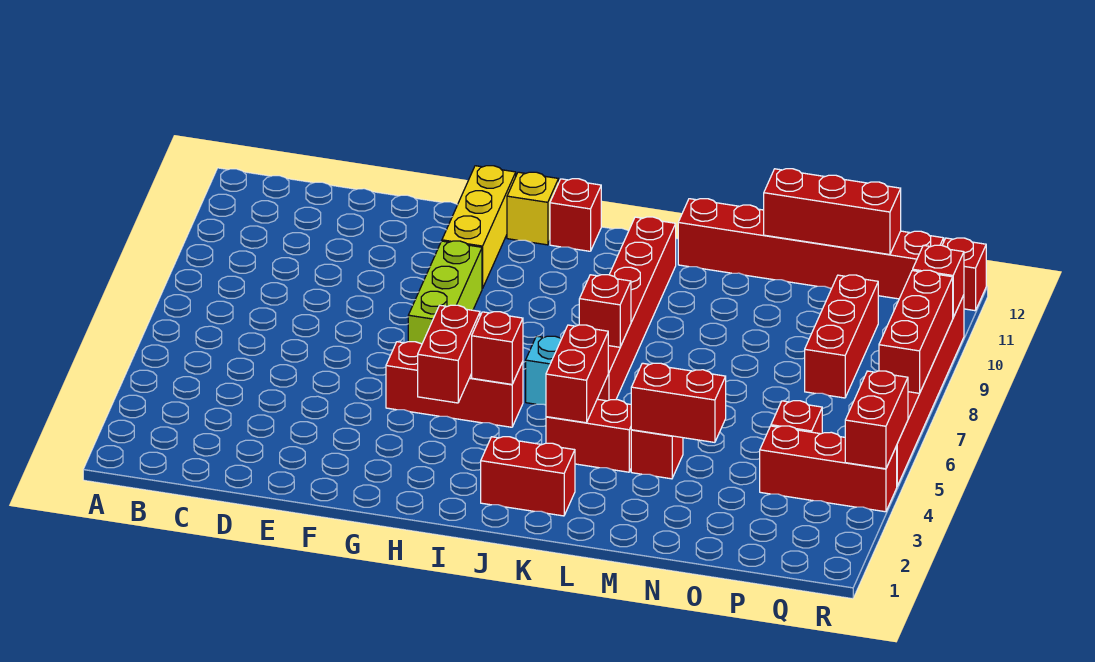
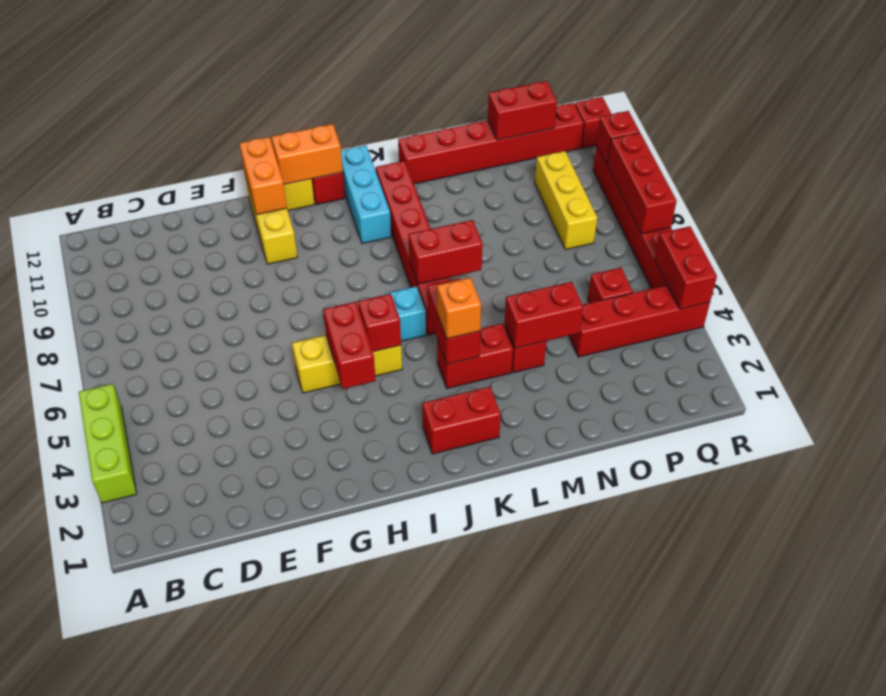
red 1x3 brick [386,342,523,427] -> yellow 1x3 brick [292,335,402,393]
lime 1x3 brick [408,241,482,344] -> lime 1x3 brick moved to [79,384,137,503]
none -> orange 1x2 brick [239,137,287,215]
none -> orange 1x2 brick [272,124,343,185]
none -> cyan 1x3 brick [341,146,391,244]
none -> orange 1x1 brick [437,278,481,339]
red 1x1 brick [579,275,631,347] -> red 1x2 brick [408,220,483,284]
red 1x3 brick [764,169,901,255] -> red 1x2 brick [488,81,557,140]
red 1x3 brick [760,426,897,512] -> red 1x4 brick [569,285,710,357]
red 1x3 brick [805,275,878,398] -> yellow 1x3 brick [535,151,597,250]

